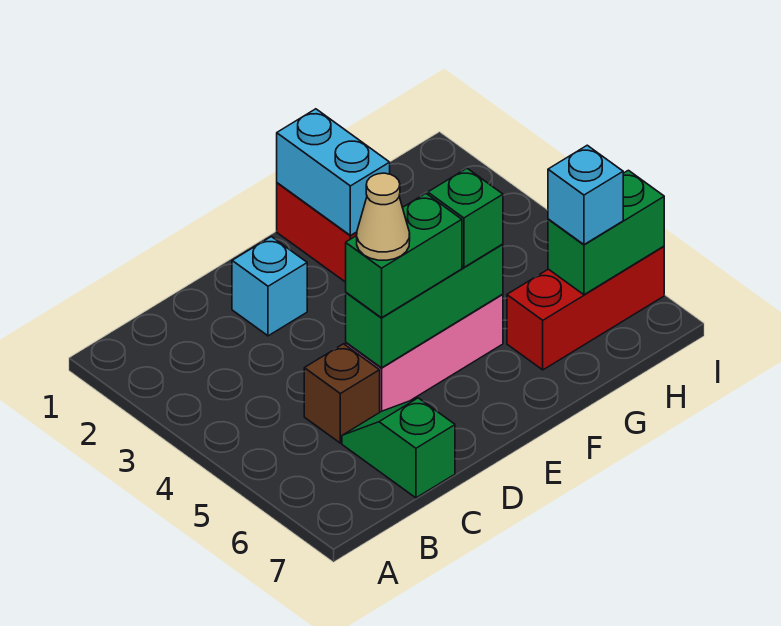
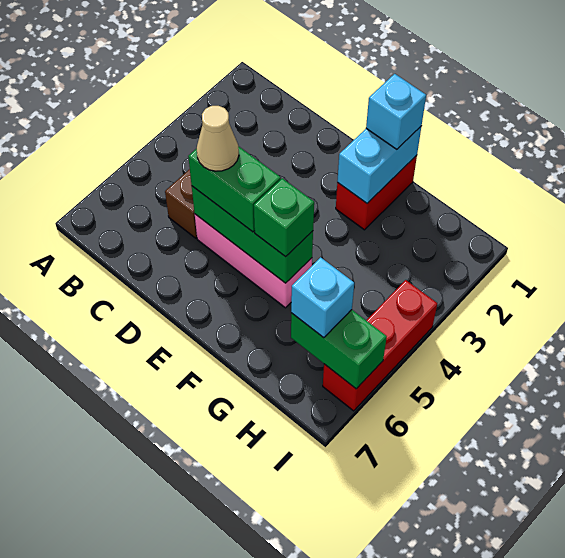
green 1x2 slope [342,398,455,498] -> none
cyan 1x1 brick [232,237,307,336] -> cyan 1x1 brick moved to [366,74,426,149]
red 1x3 brick [507,246,664,370] -> red 1x3 brick turned to [323,280,437,411]

